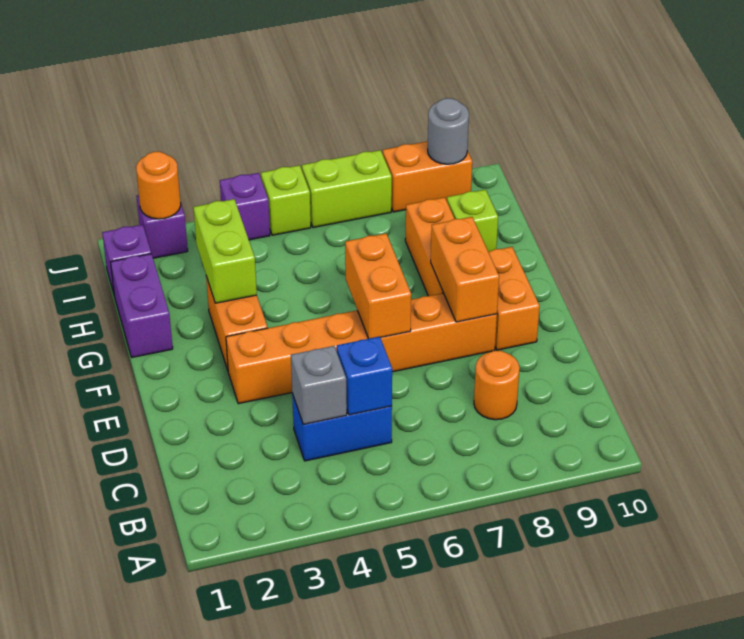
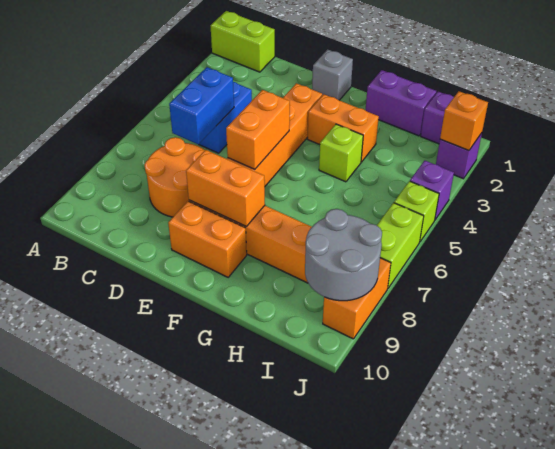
grey 1x1 brick [291,346,347,424] -> grey 1x1 brick moved to [312,49,353,100]
blue 1x1 brick [337,337,392,415] -> blue 1x2 brick [169,67,234,144]
orange 1x1 round brick [474,351,520,420] -> orange 2x2 round brick [144,137,205,217]
orange 1x2 brick [345,234,411,339] -> orange 1x2 brick turned to [226,90,290,169]
lime 1x2 brick [193,199,257,303] -> lime 1x2 brick moved to [210,11,275,72]
lime 1x1 brick [447,190,498,251] -> lime 1x1 brick moved to [319,124,363,182]
orange 1x1 round brick [136,152,181,219] -> orange 1x1 brick [440,91,488,151]
grey 1x1 round brick [428,98,469,164] -> grey 2x2 round brick [305,209,382,301]

